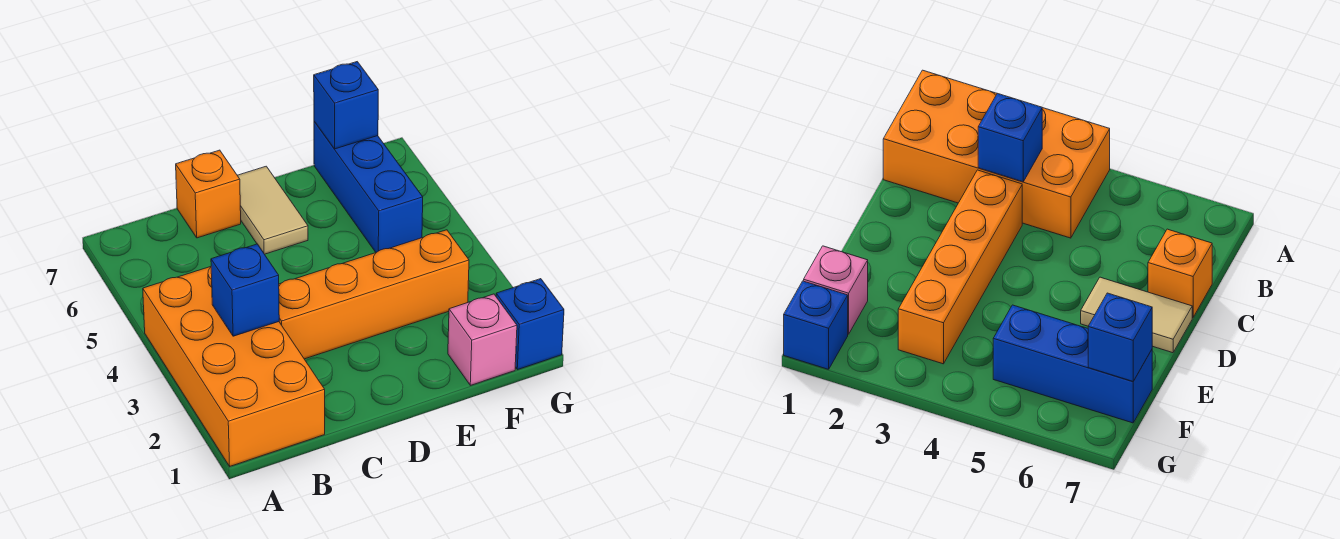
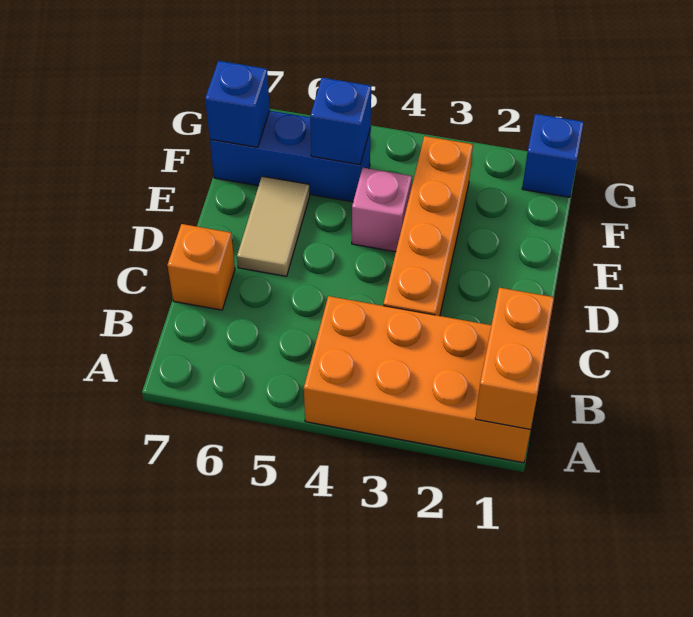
none -> orange 1x2 brick [475,288,554,430]
blue 1x1 brick [211,244,279,336] -> blue 1x1 brick moved to [310,78,371,165]
tan 1x2 tile [237,166,308,254] -> tan 1x2 tile turned to [237,176,310,276]
pink 1x1 brick [448,294,517,385] -> pink 1x1 brick moved to [352,168,412,252]

